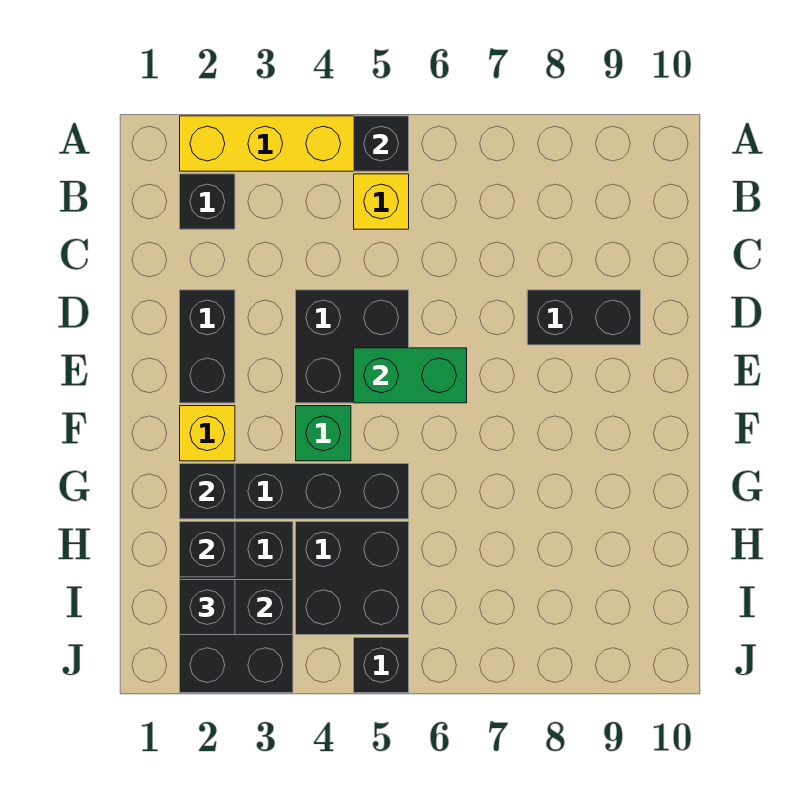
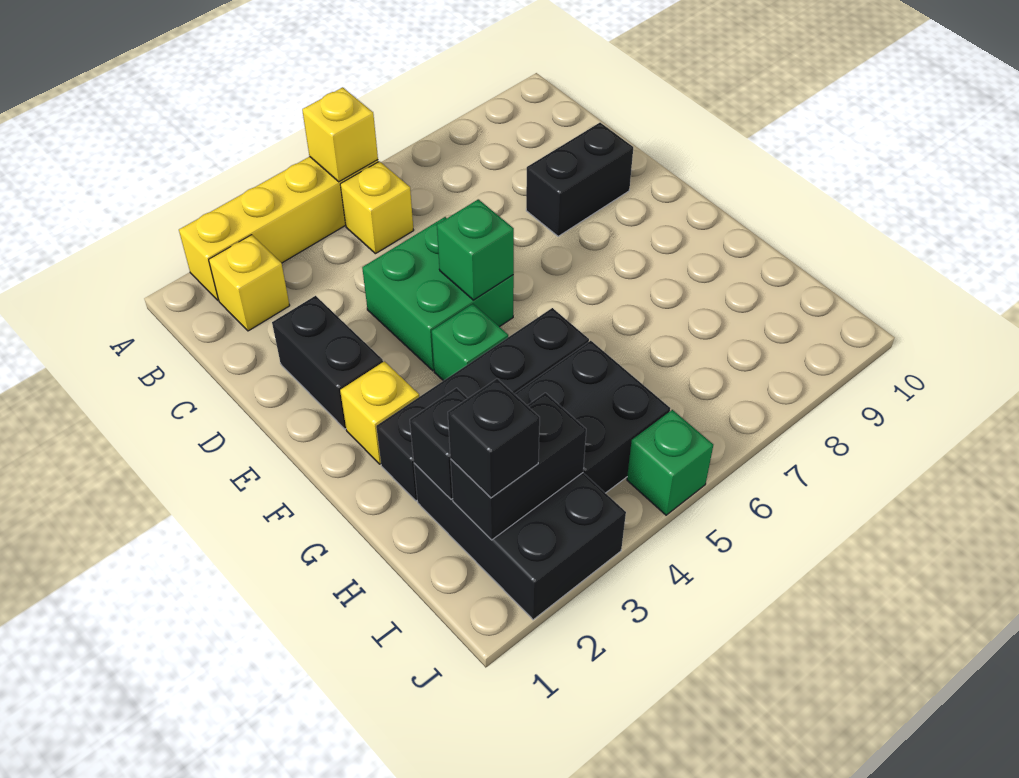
black 1x1 brick [354,116,409,171] -> yellow 1x1 brick [302,87,378,182]
black 1x1 brick [180,174,235,229] -> yellow 1x1 brick [209,235,290,331]
black 2x2 brick [296,290,409,403] -> green 2x2 brick [362,217,514,371]
green 1x2 brick [354,348,467,403] -> green 1x1 brick [437,199,514,300]
black 1x1 brick [180,464,235,519] -> none
black 1x1 brick [354,638,409,693] -> green 1x1 brick [627,410,713,515]

